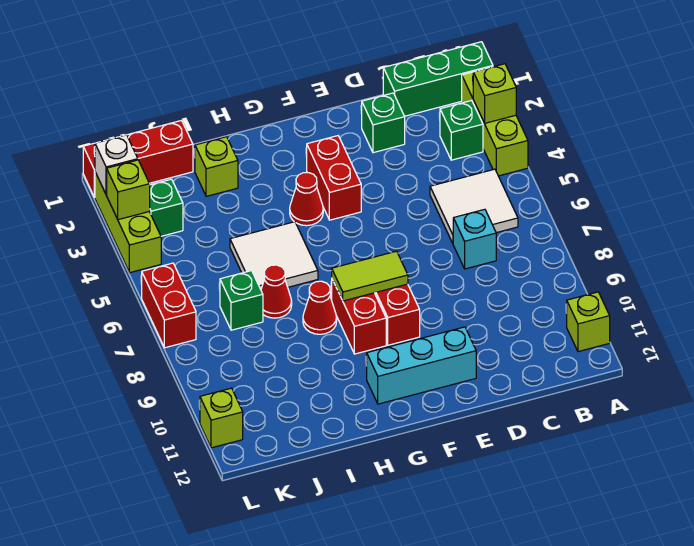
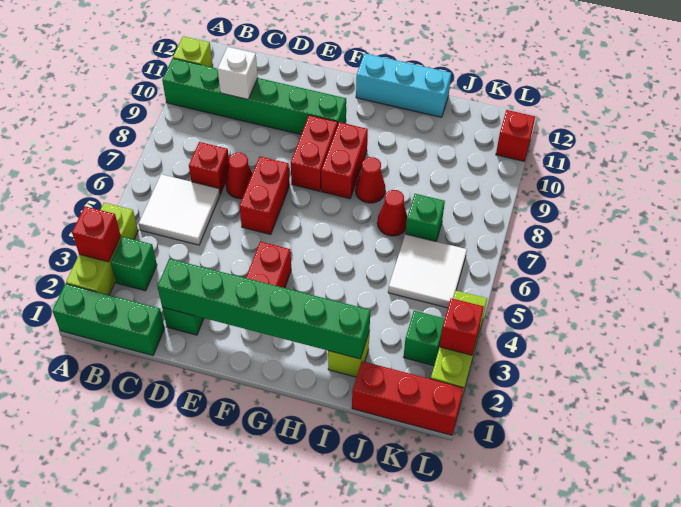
lime 1x1 brick [473,64,516,123] -> red 1x1 brick [72,206,121,262]
none -> green 1x6 brick [162,58,346,134]
cyan 1x1 brick [453,209,496,269] -> red 1x1 brick [189,142,229,194]
none -> green 1x6 brick [157,259,371,359]
cyan 1x3 brick [367,327,476,404] -> cyan 1x3 brick moved to [356,53,451,117]
lime 1x2 tile [332,251,408,301] -> none
red 1x1 cone [290,173,323,226] -> red 1x1 cone moved to [226,153,252,199]
white 2x2 tile [230,222,318,289] -> white 2x2 tile moved to [388,234,467,308]
white 1x1 brick [95,135,138,195] -> white 1x1 brick moved to [218,47,258,99]
lime 1x1 brick [107,160,150,220] -> red 1x1 brick [440,298,484,355]
red 1x2 brick [142,263,196,348] -> red 1x2 brick moved to [240,156,290,235]
lime 1x1 brick [200,388,243,448] -> red 1x1 brick [496,110,535,161]

